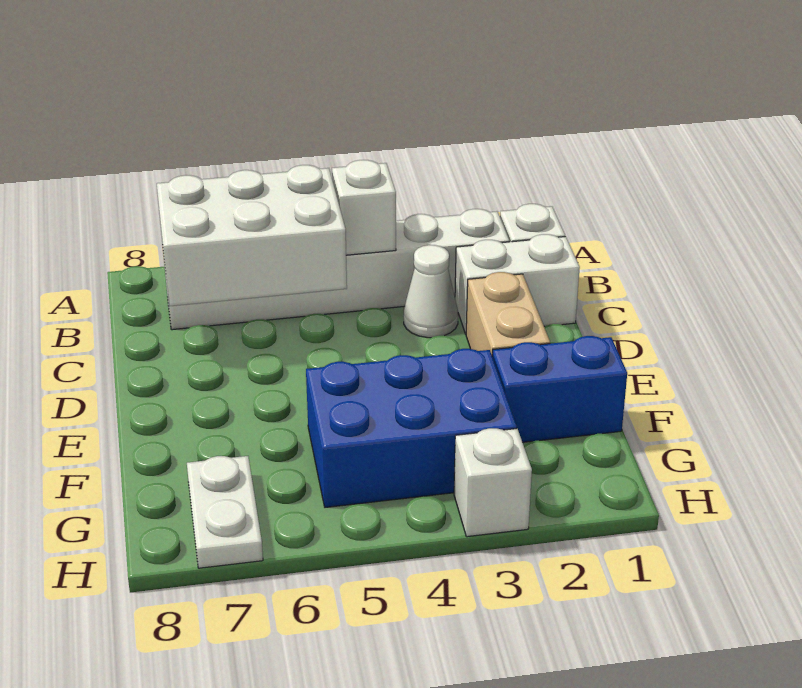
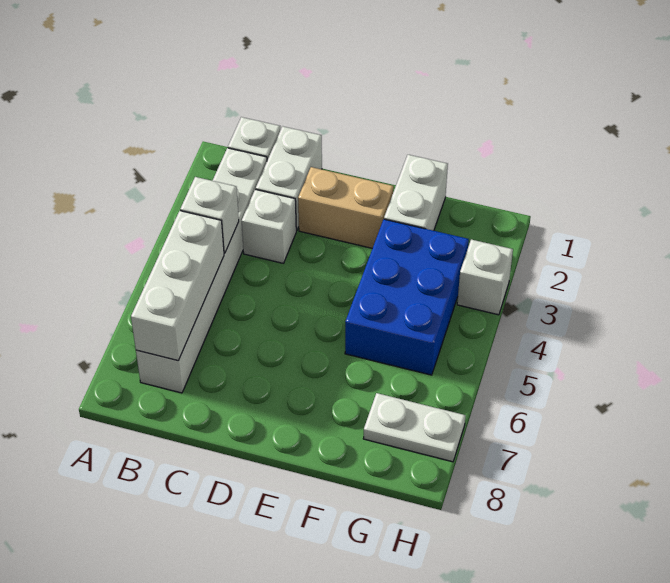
white 2x3 brick [157,165,347,306] -> white 1x3 brick [131,211,224,361]
white 1x1 cone [404,245,458,338] -> white 1x1 brick [242,189,296,263]
blue 1x2 brick [492,336,627,442] -> white 1x2 brick [384,155,448,231]

